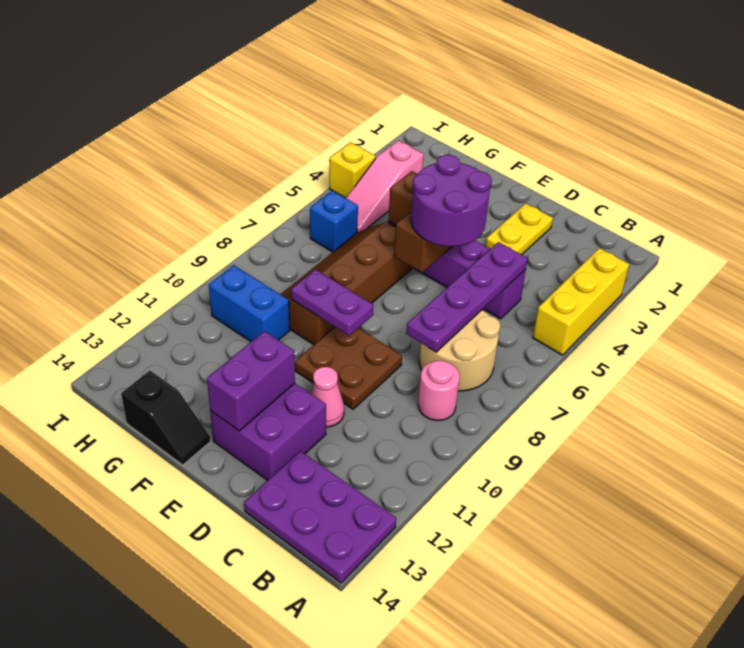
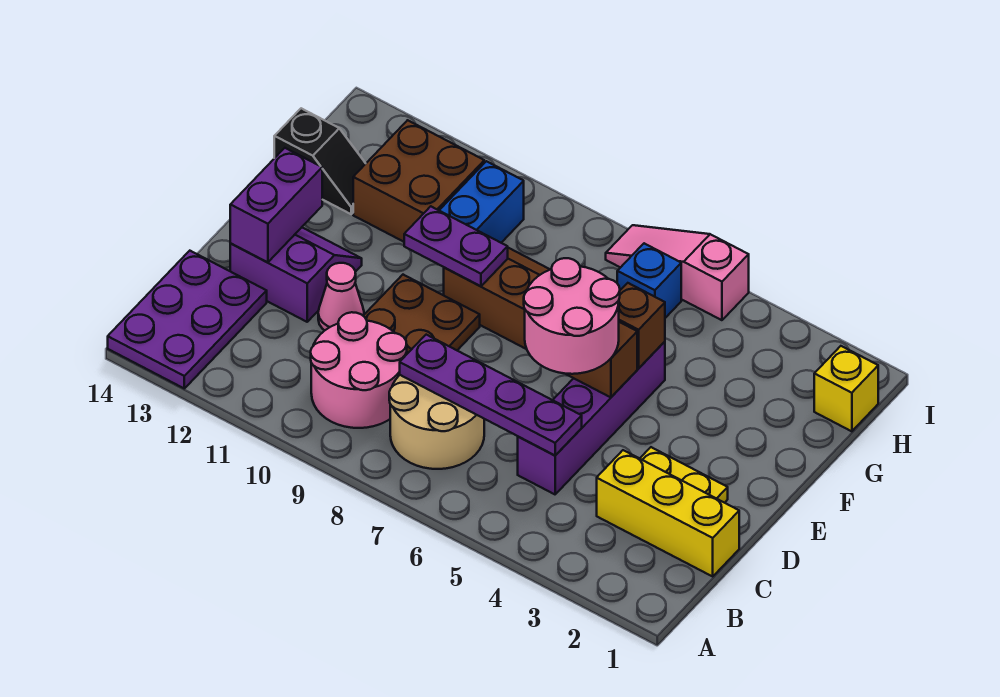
yellow 1x3 brick [533,248,629,355] -> yellow 1x3 brick moved to [597,450,739,576]
pink 1x1 round brick [418,360,460,421] -> pink 2x2 round brick [311,312,407,428]
purple 2x2 round brick [411,155,492,247] -> pink 2x2 round brick [524,258,620,374]
purple 2x2 brick [210,383,326,480] -> purple 2x2 slope [230,228,362,322]
purple 1x2 plate [291,269,374,336] -> purple 1x2 plate turned to [404,206,508,286]
purple 1x2 brick [207,331,295,431] -> purple 1x2 brick turned to [230,148,322,263]
black 1x2 slope [121,371,211,465] -> black 1x2 slope turned to [274,108,366,214]
none -> brown 2x2 brick [353,120,484,242]
pink 1x3 slope [346,140,424,232] -> pink 1x3 slope moved to [606,225,749,320]
yellow 1x1 brick [329,142,376,198] -> yellow 1x1 brick moved to [814,346,878,431]

